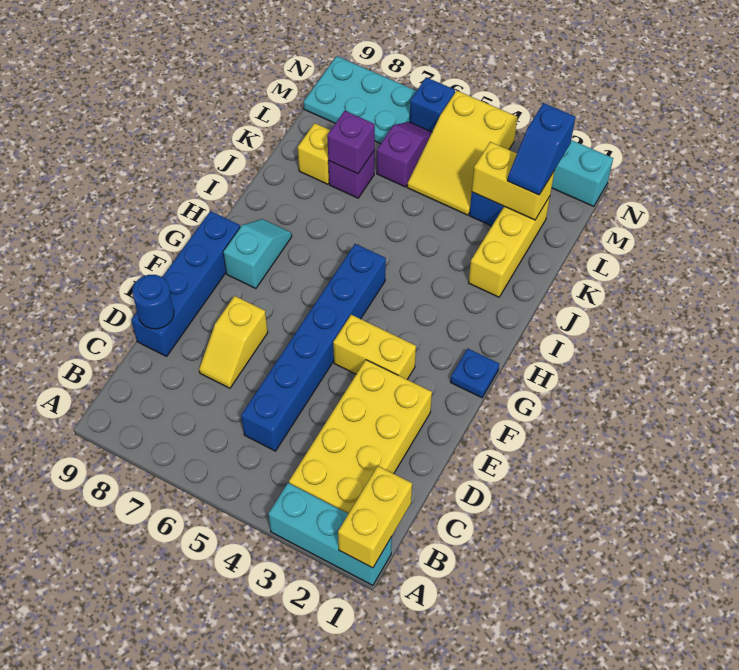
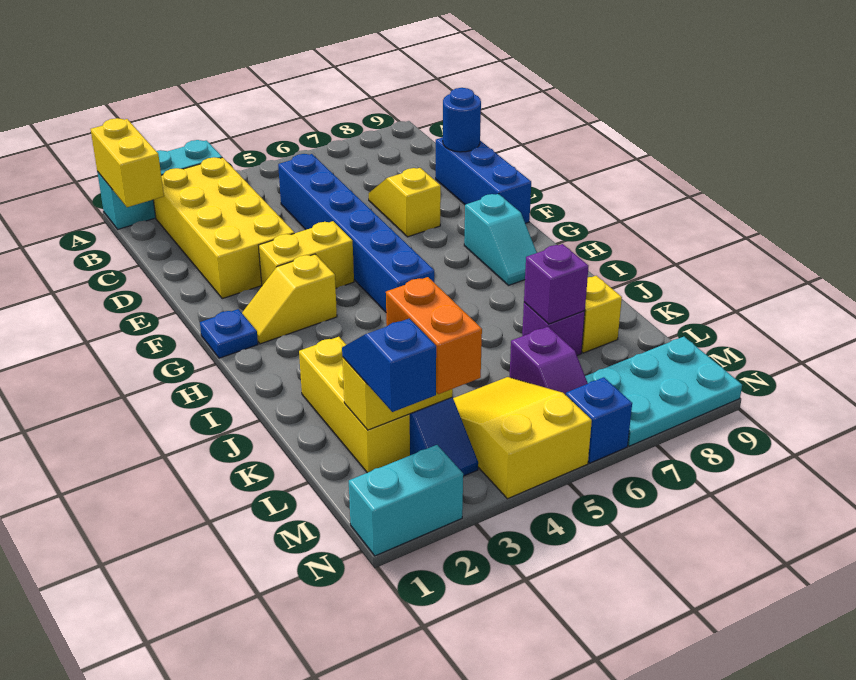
blue 1x4 brick [131,211,240,356] -> blue 1x3 brick [436,138,531,224]
none -> yellow 1x2 slope [242,254,337,344]
none -> orange 1x2 brick [386,277,482,394]

